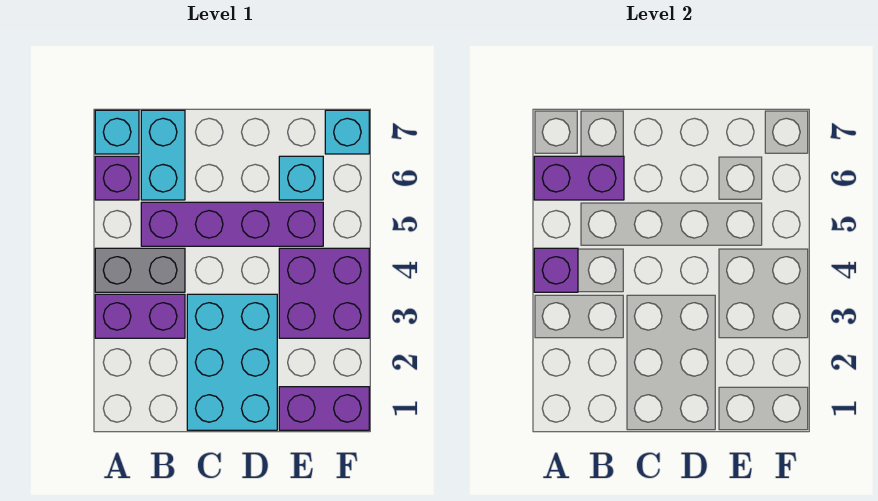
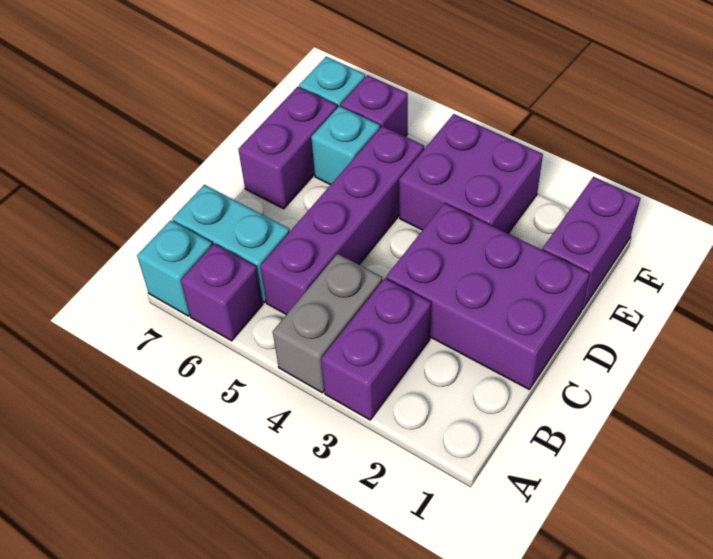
purple 1x1 brick [534,248,578,292] -> purple 1x1 brick moved to [341,75,408,137]
purple 1x2 brick [534,156,624,200] -> purple 1x2 brick moved to [238,87,337,209]
cyan 2x3 brick [187,294,277,430] -> purple 2x3 brick [386,203,590,389]

